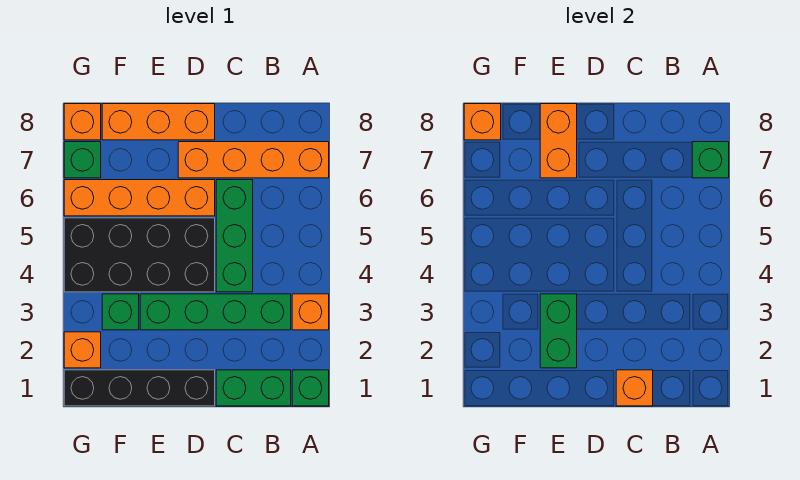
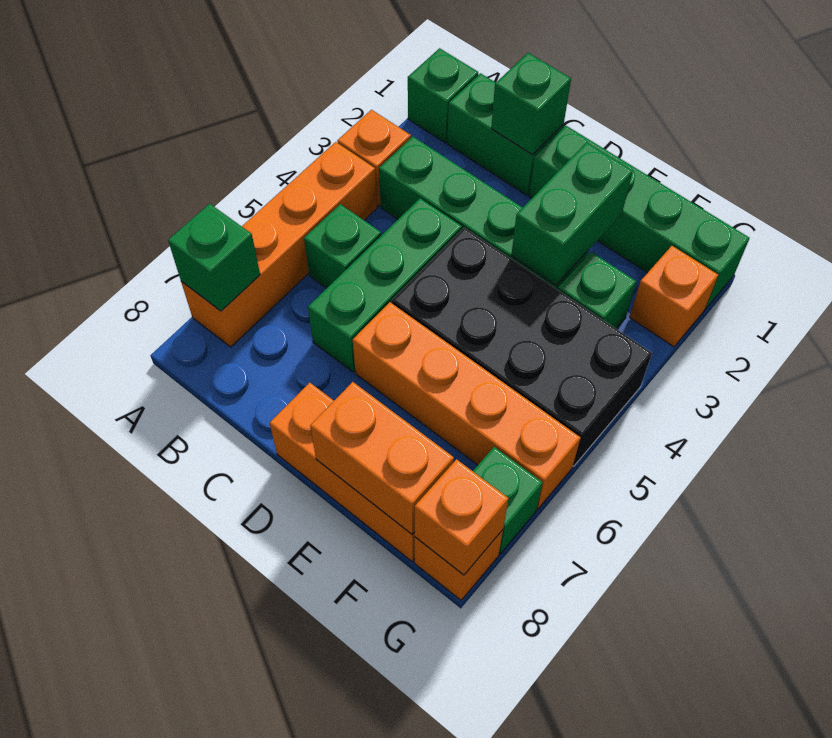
orange 1x4 brick [178,142,329,178] -> orange 1x4 brick turned to [181,142,377,347]
none -> green 1x1 brick [304,204,381,288]
orange 1x1 brick [616,370,653,406] -> green 1x1 brick [491,53,571,155]
black 1x4 brick [64,370,215,406] -> green 1x4 brick [529,126,749,309]
orange 1x2 brick [540,104,577,178] -> orange 1x2 brick turned to [310,382,454,534]

